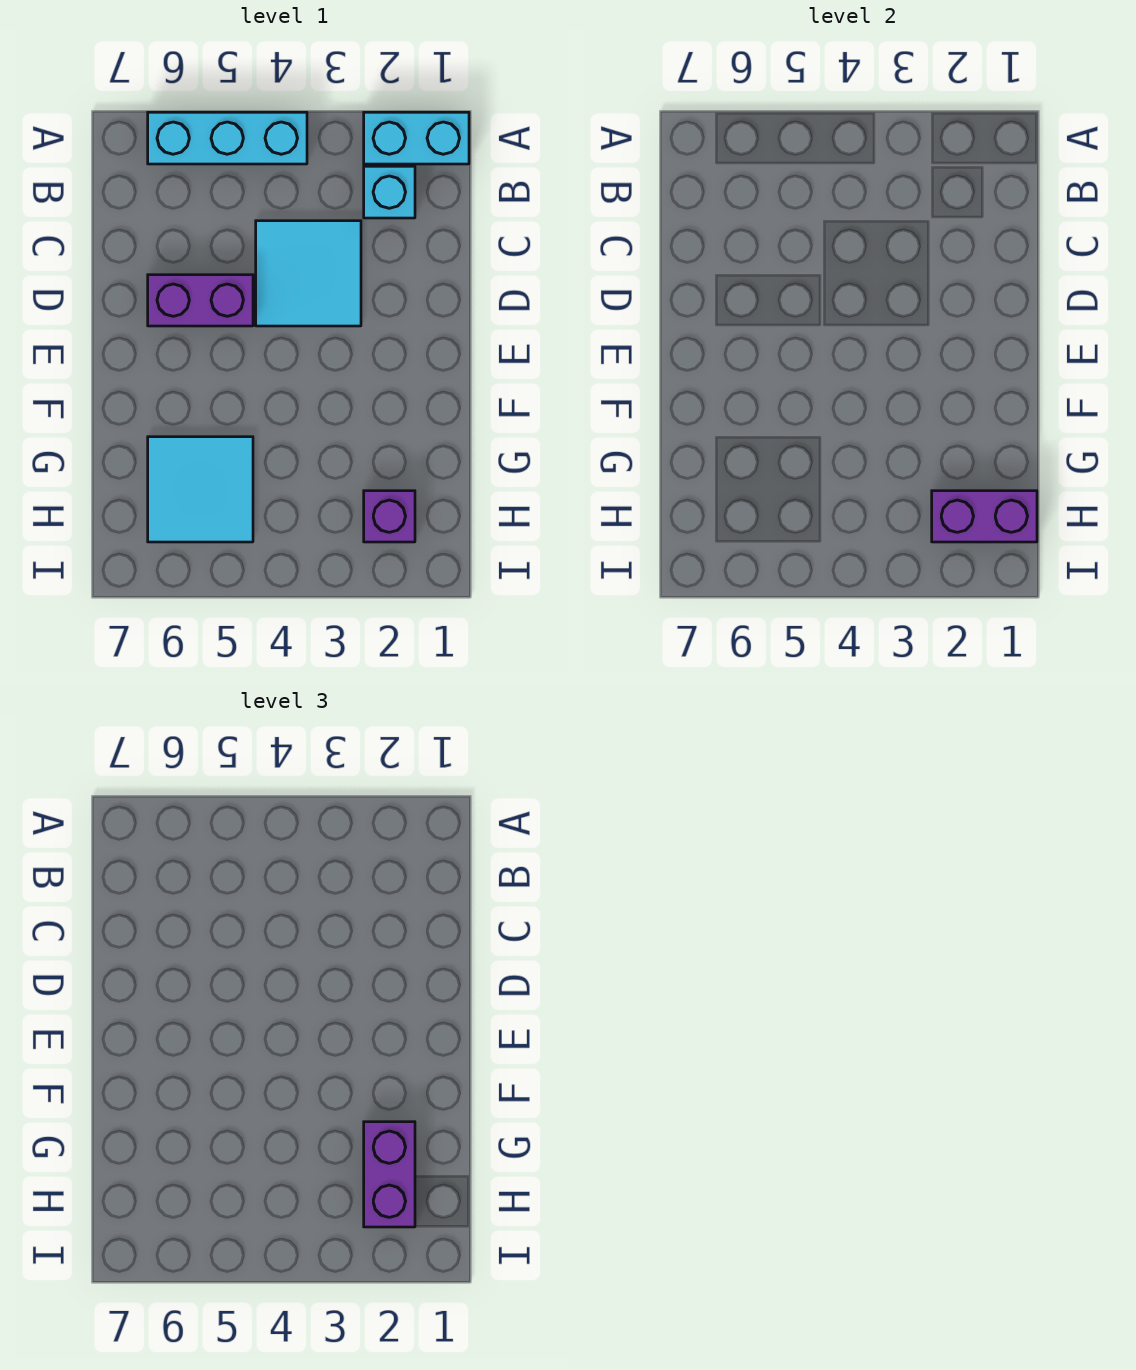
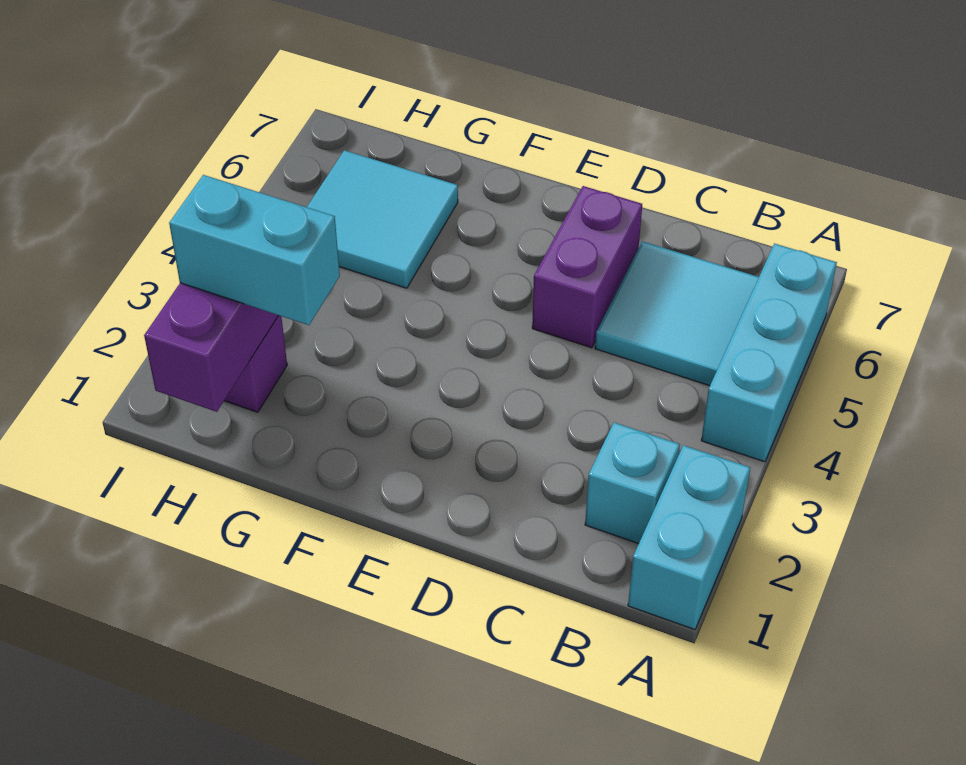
cyan 2x2 tile [256,221,361,326] -> cyan 2x2 tile moved to [595,241,759,386]
purple 1x2 brick [364,1122,415,1227] -> cyan 1x2 brick [169,175,340,325]

